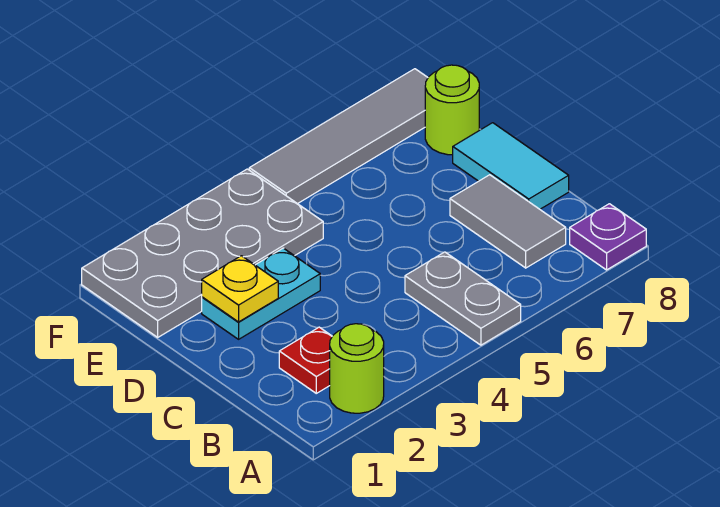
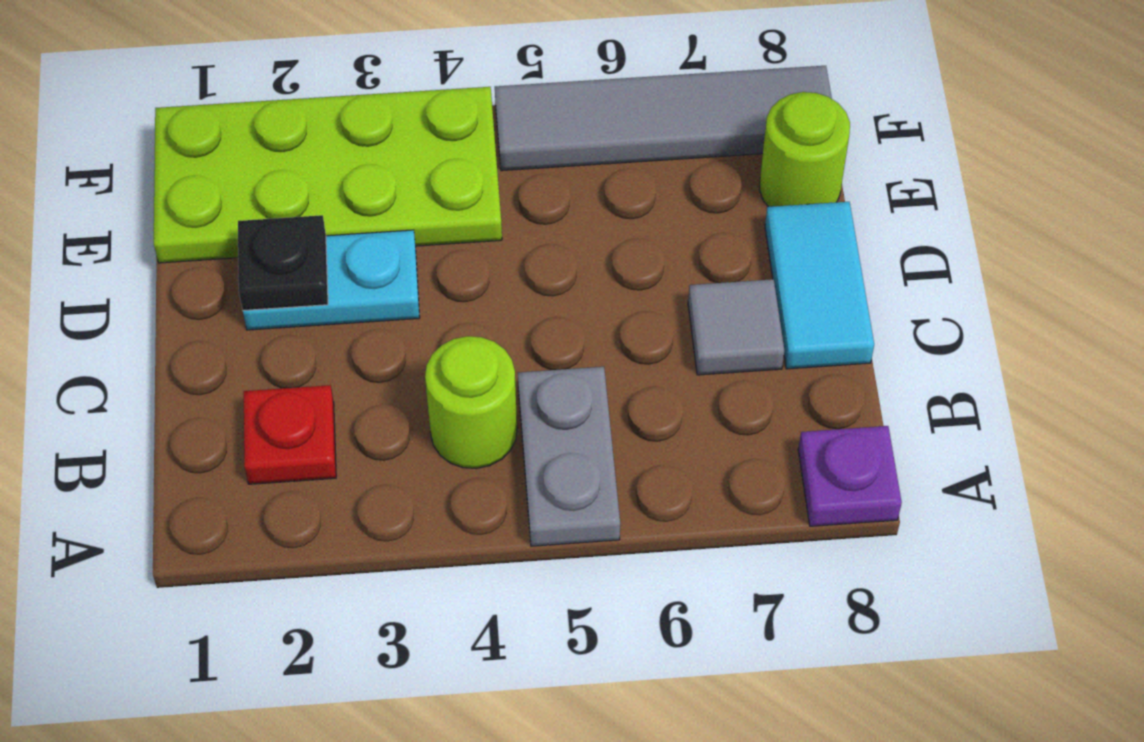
lime 1x1 round brick [330,324,384,413] -> lime 1x1 round brick moved to [425,336,517,468]
grey 1x2 tile [450,175,566,268] -> grey 1x1 tile [688,279,784,375]
yellow 1x1 plate [202,256,278,322] -> black 1x1 plate [238,215,328,311]
grey 2x4 plate [82,169,323,337] -> lime 2x4 plate [154,87,502,263]

